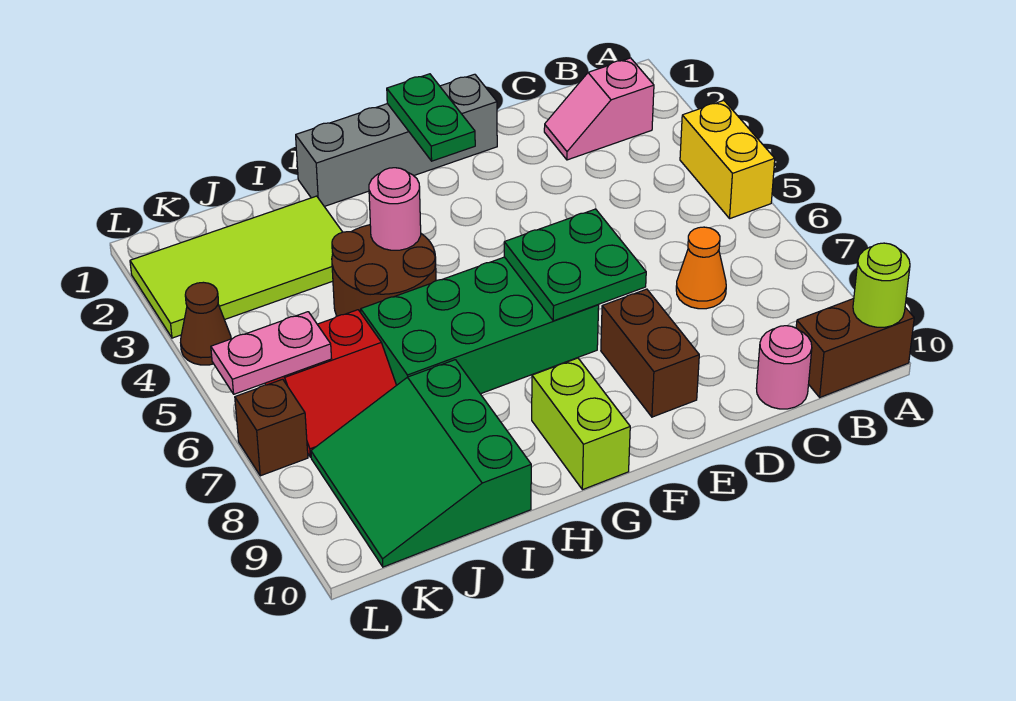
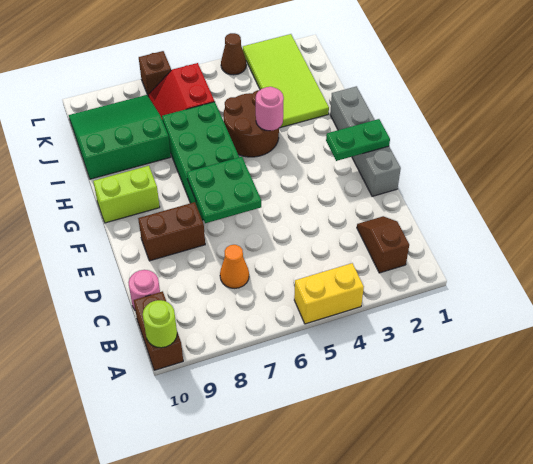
pink 1x2 slope [544,58,654,160] -> brown 1x2 slope [357,216,409,273]
pink 1x2 plate [211,312,332,394] -> none

